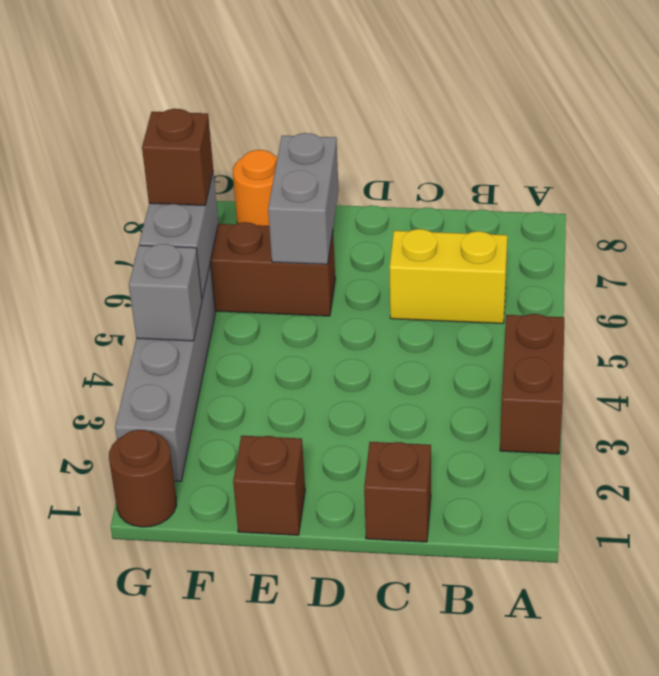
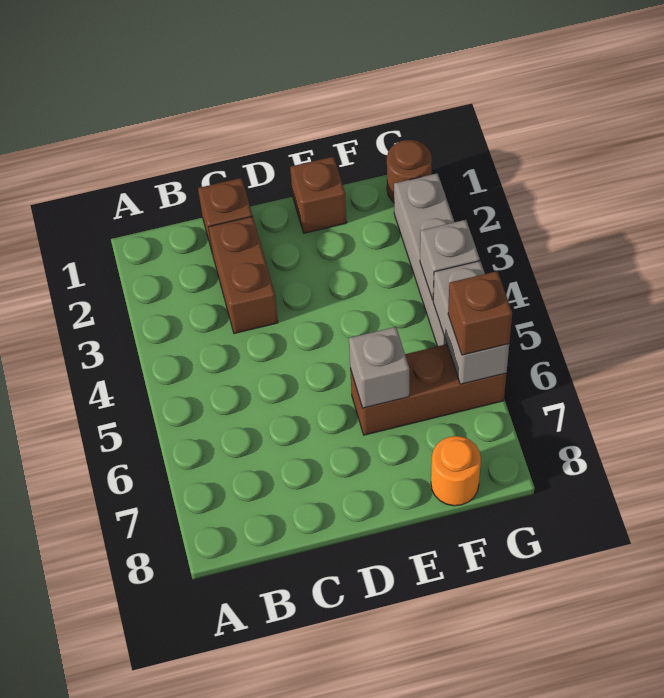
brown 1x2 brick [500,314,564,454] -> brown 1x2 brick moved to [208,216,278,333]
yellow 1x2 brick [389,229,507,323] -> none
grey 1x2 brick [268,133,339,264] -> grey 1x1 brick [349,327,409,408]

